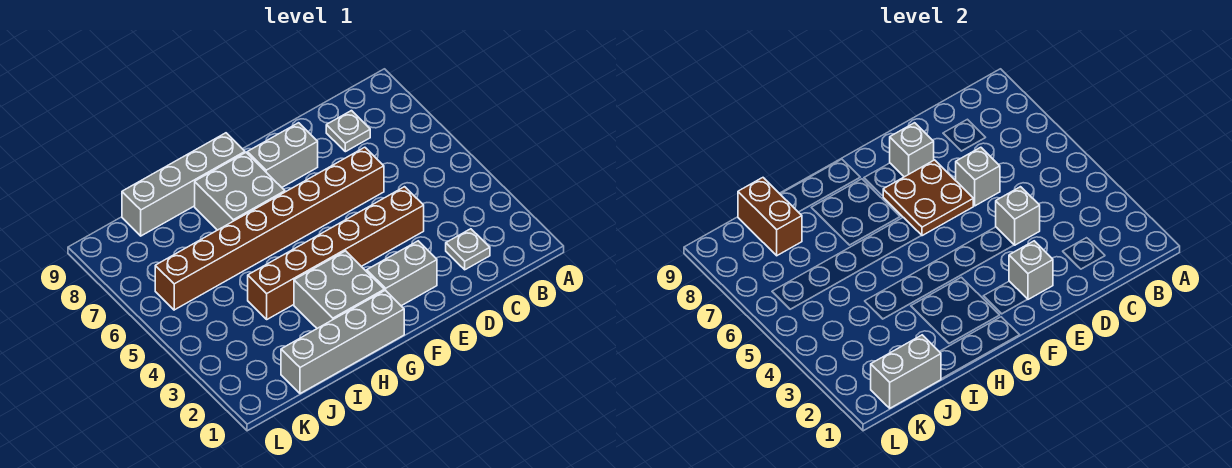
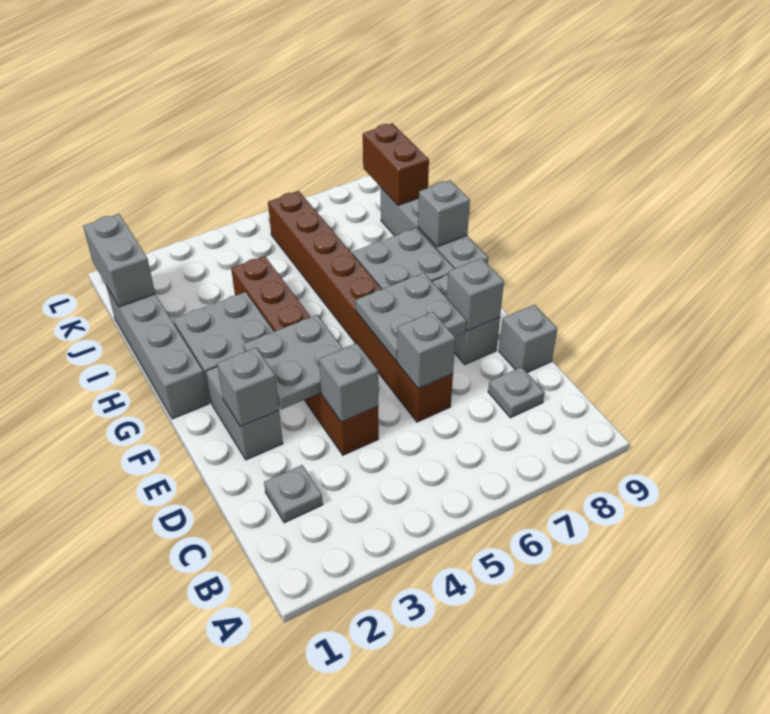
none -> grey 1x1 brick [499,305,557,373]
none -> grey 2x2 plate [243,315,343,410]
brown 2x2 plate [883,160,973,236] -> grey 2x2 plate [356,273,467,361]
none -> grey 1x1 brick [418,180,470,247]
brown 1x2 brick [738,178,802,256] -> brown 1x2 brick turned to [363,123,429,205]

